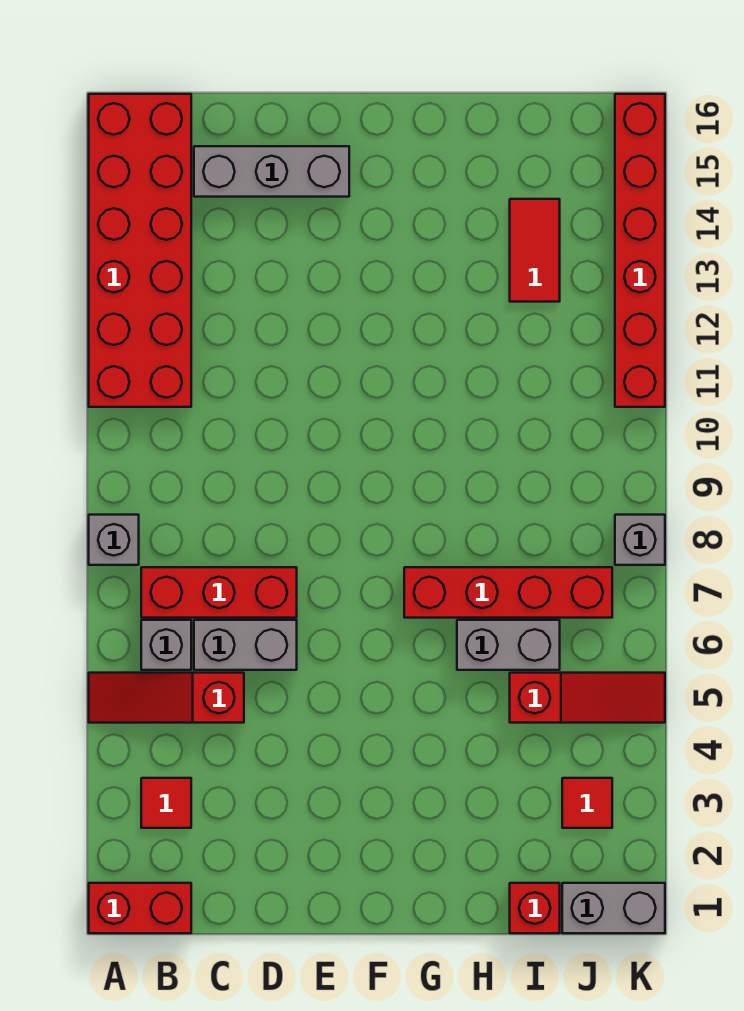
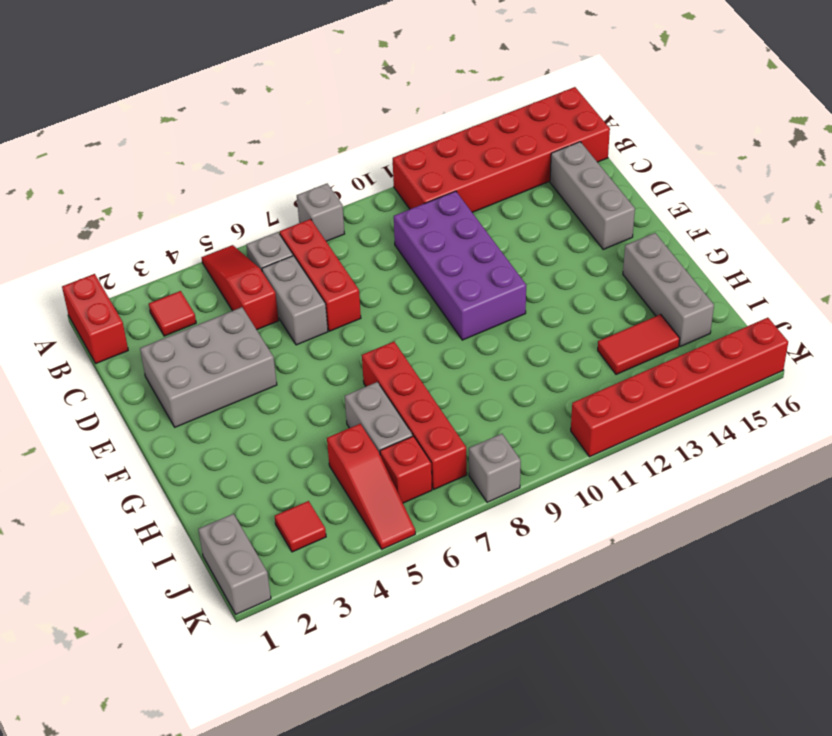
none -> purple 2x4 brick [394,191,526,340]
none -> grey 2x3 brick [140,307,277,427]
none -> grey 1x3 brick [623,233,714,346]
red 1x1 brick [510,883,560,933] -> red 1x1 brick moved to [380,436,432,503]

